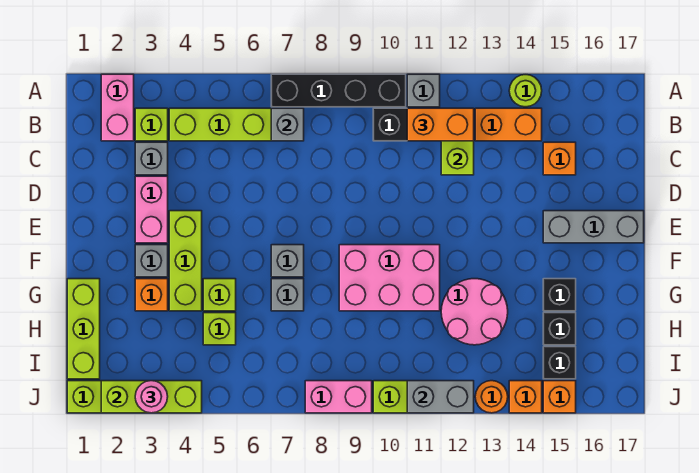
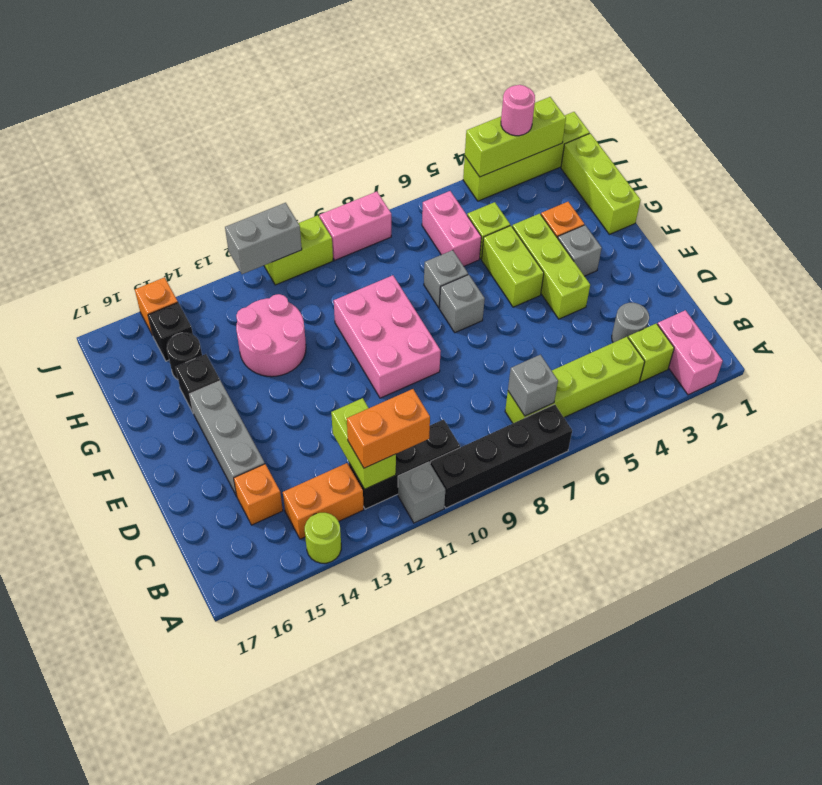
grey 1x1 brick [135,142,168,175] -> grey 1x1 round brick [612,303,649,343]
pink 1x2 brick [135,176,168,243] -> pink 1x2 brick moved to [422,191,481,266]
grey 1x3 brick [543,211,644,243] -> grey 1x3 brick turned to [190,381,265,496]
pink 2x3 brick [339,245,440,311] -> pink 2x3 brick turned to [334,275,441,398]
lime 1x1 brick [203,279,236,311] -> lime 1x2 brick [482,226,544,307]
black 1x1 brick [543,313,576,345] -> black 1x1 round brick [167,333,202,380]
orange 1x1 round brick [475,381,508,413] -> none
orange 1x1 brick [509,381,542,413] -> none

